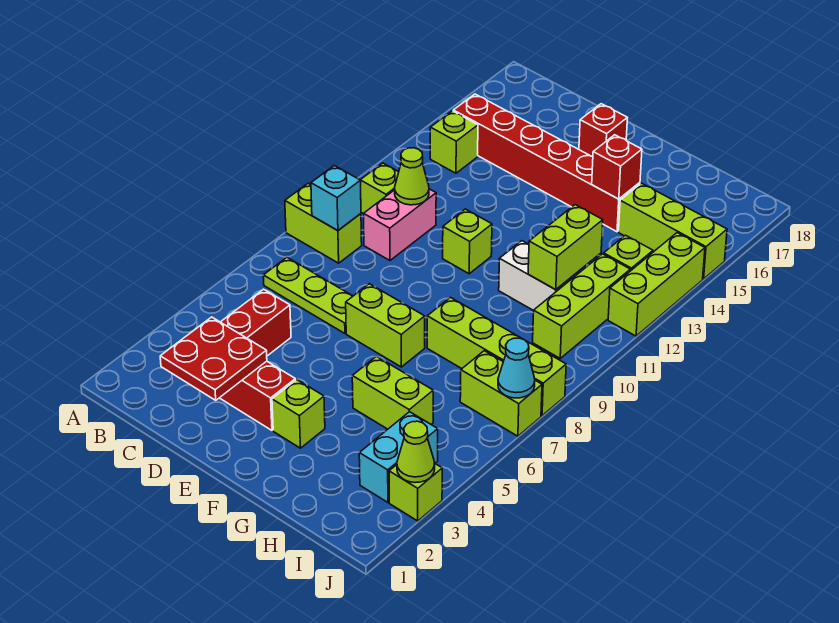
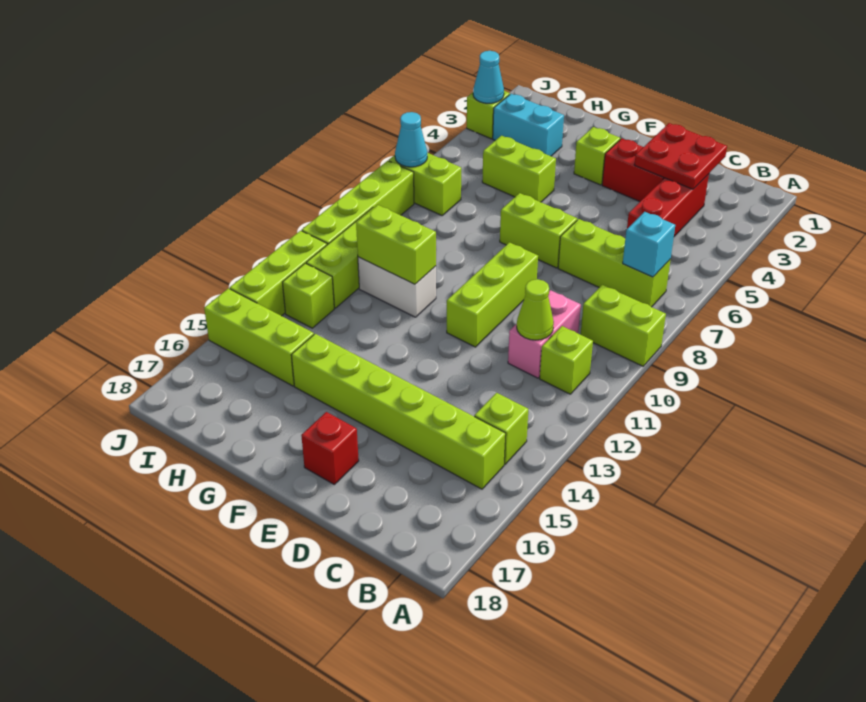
lime 1x3 plate [263,258,353,333] -> lime 1x3 brick [558,219,671,307]
cyan 1x1 brick [311,166,361,231] -> cyan 1x1 brick moved to [623,212,675,277]
red 1x6 brick [453,94,640,232] -> lime 1x6 brick [291,334,506,489]
lime 1x1 brick [443,209,492,274] -> lime 1x3 brick [447,243,538,347]
lime 1x4 brick [427,298,566,416] -> lime 1x4 brick turned to [302,161,414,245]
red 1x1 brick [592,135,642,199] -> none
lime 1x2 brick [528,205,603,290] -> lime 1x2 brick turned to [356,205,436,284]
cyan 1x2 brick [359,412,438,502] -> cyan 1x2 brick turned to [493,94,564,156]
lime 1x1 cone [397,421,435,483] -> cyan 1x1 cone [473,51,504,103]

